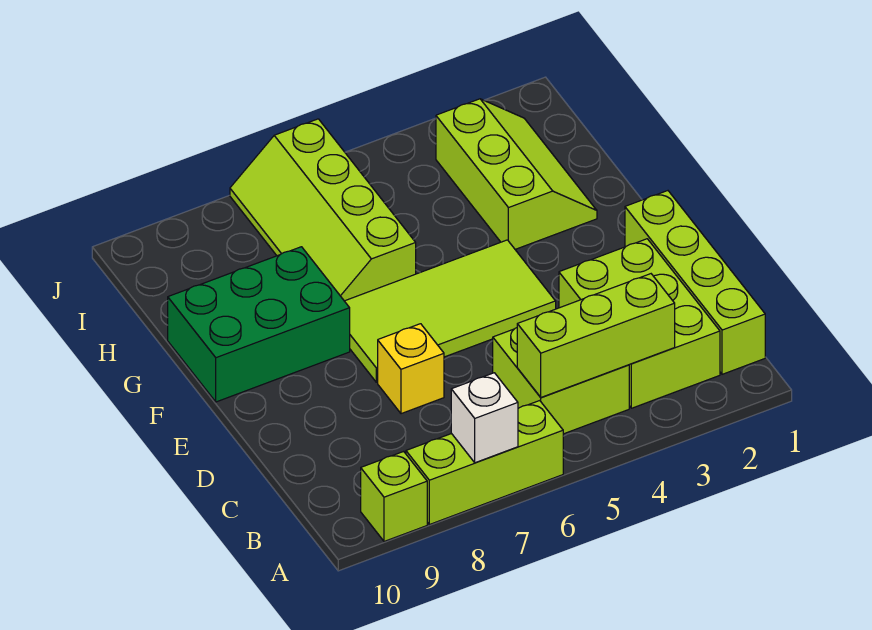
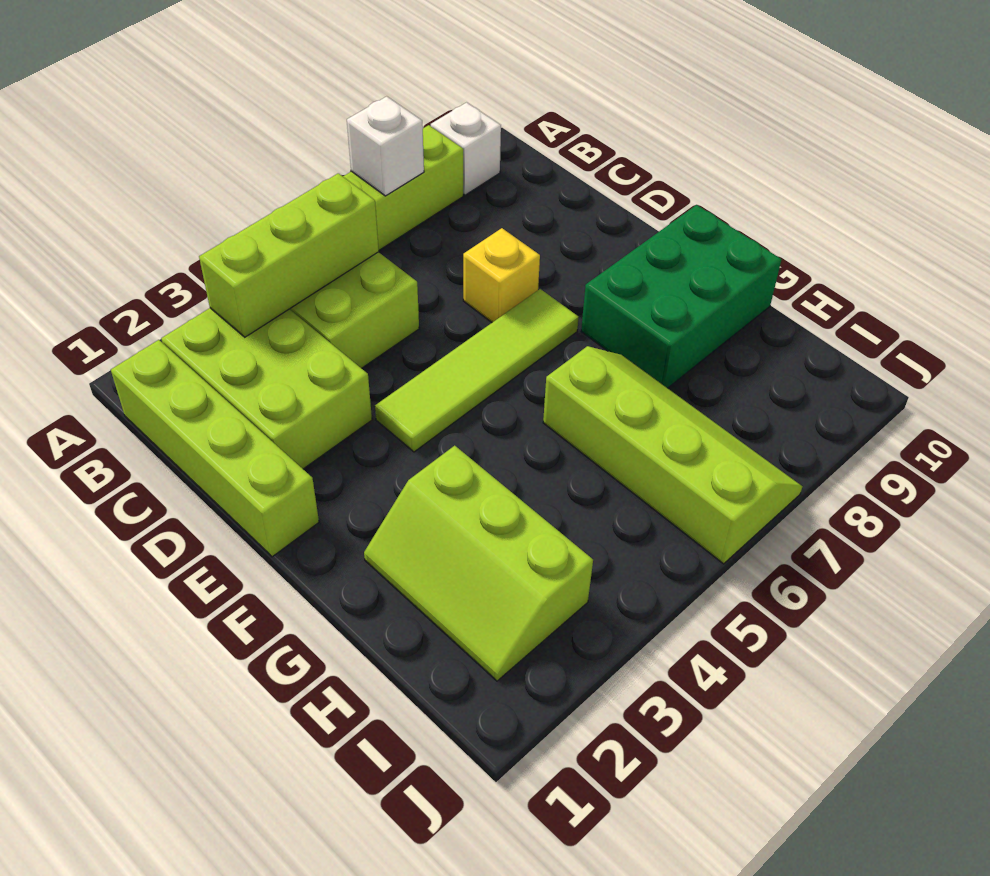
lime 1x1 brick [361,451,427,541] -> white 1x1 brick [431,102,501,195]
lime 2x4 tile [345,240,556,382] -> lime 1x4 tile [375,289,579,452]

